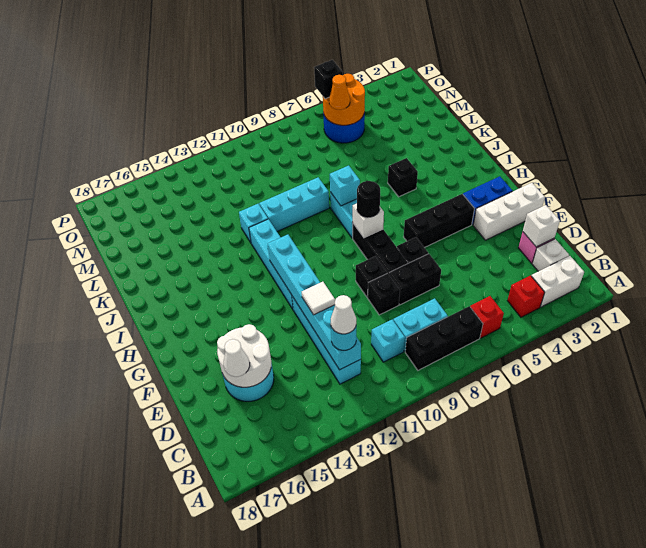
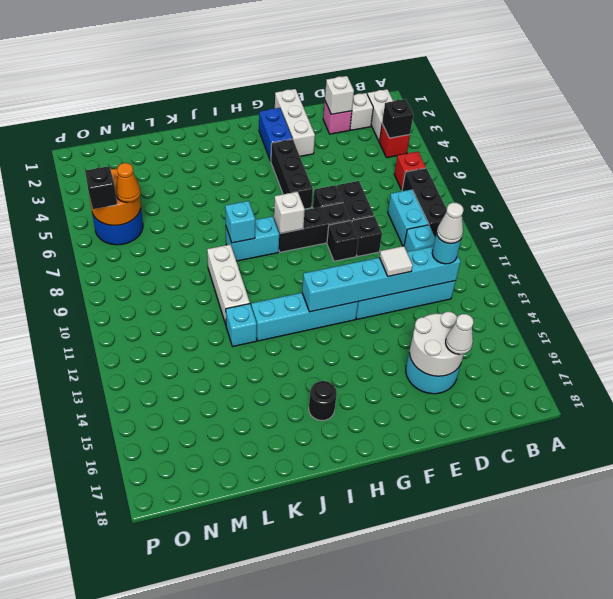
black 1x1 round brick [357,181,380,217] -> black 1x1 round brick moved to [309,381,337,421]
black 1x1 brick [388,158,418,197] -> black 1x1 brick moved to [382,99,413,138]
cyan 1x3 brick [259,177,329,232] -> white 1x3 brick [207,244,250,325]

